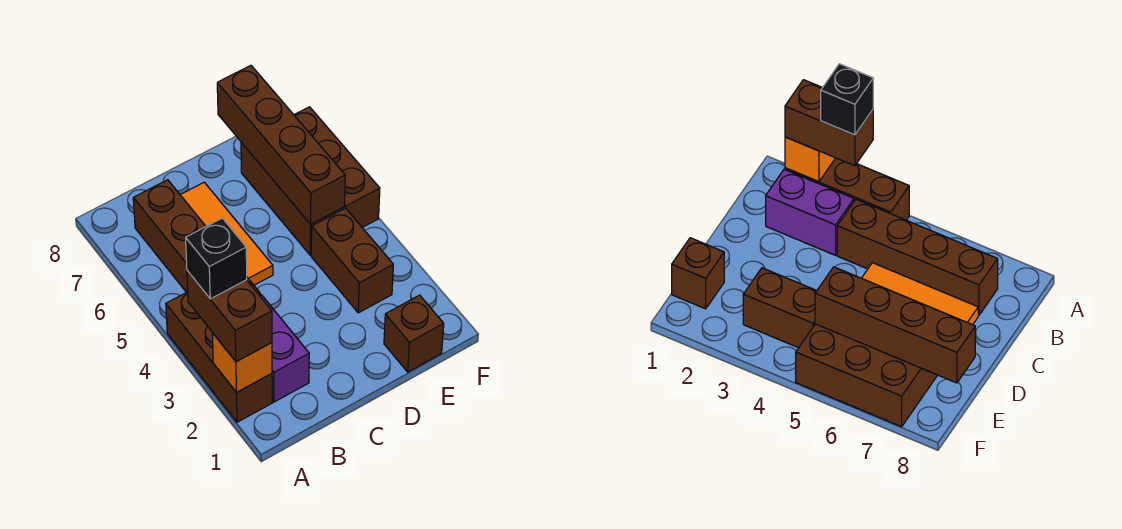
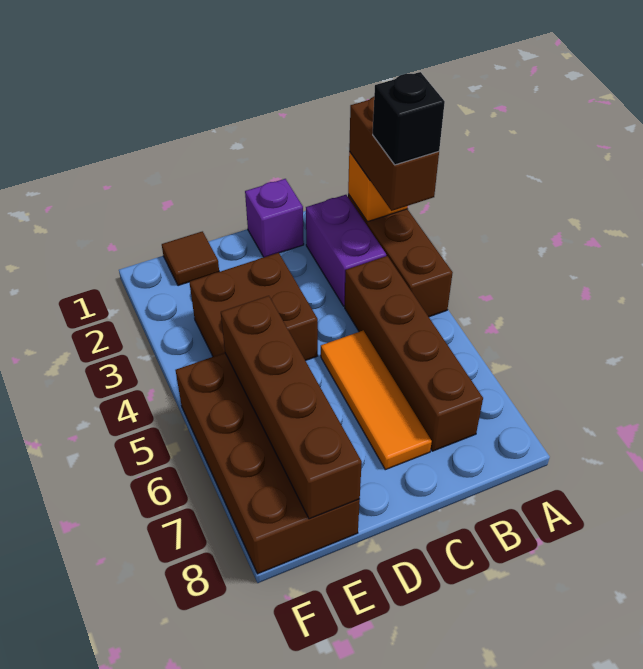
none -> purple 1x1 brick [245,179,304,257]
brown 1x1 brick [384,295,444,372] -> brown 1x1 tile [162,231,219,286]
brown 1x2 brick [311,208,393,313] -> brown 2x2 brick [190,253,318,361]
brown 2x3 brick [241,107,380,255] -> brown 2x4 brick [176,353,360,574]

